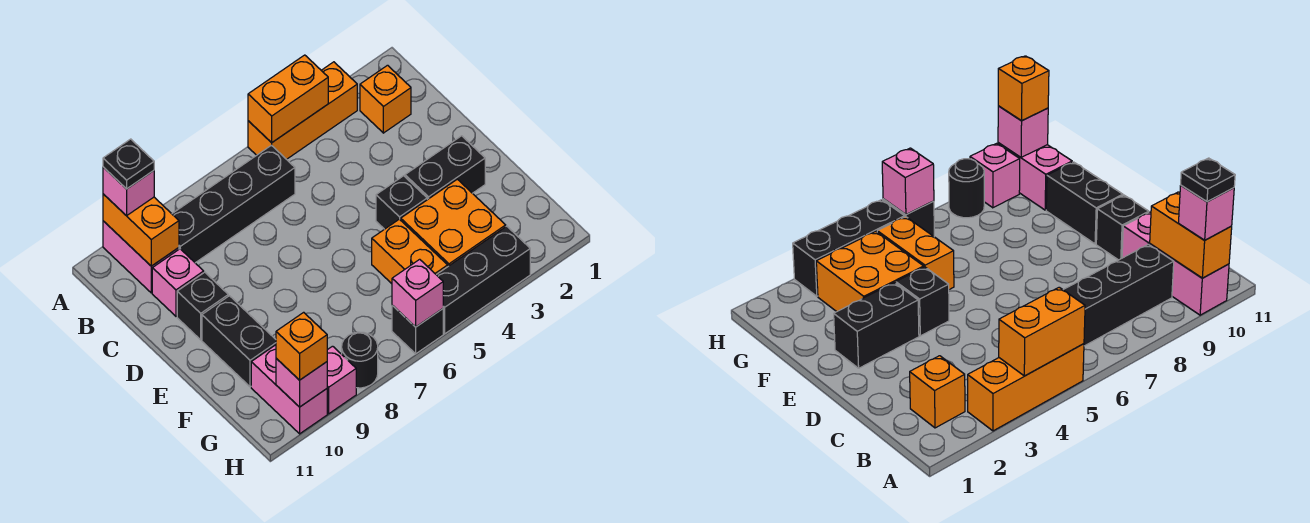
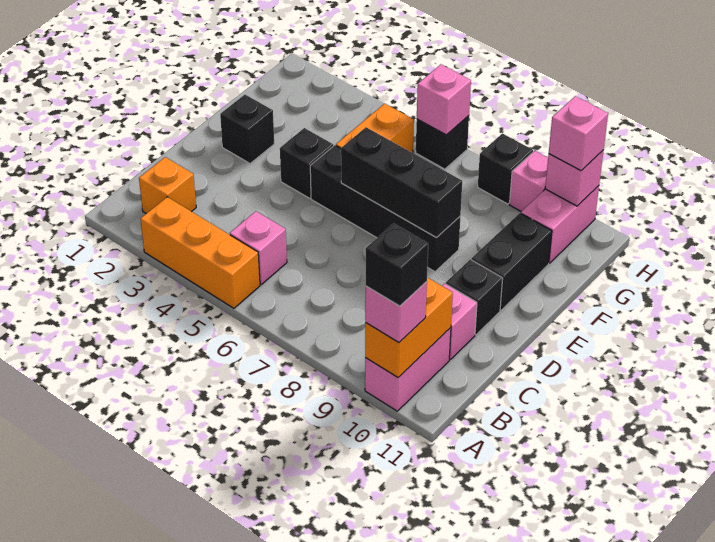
orange 1x2 brick [248,55,328,143] -> none
black 1x1 plate [103,139,154,189] -> black 1x1 brick [366,224,428,306]
none -> pink 1x1 brick [230,211,287,284]
black 1x4 brick [172,145,295,263] -> black 1x4 brick moved to [310,145,461,272]
black 1x2 brick [405,136,485,200] -> black 1x1 brick [220,95,274,164]
orange 2x2 brick [401,179,506,266] -> none
black 1x3 brick [437,226,530,334] -> black 1x3 brick moved to [341,127,462,238]
black 1x1 round brick [342,332,378,388] -> black 1x1 brick [478,134,533,204]
orange 1x1 brick [276,312,327,380] -> pink 1x1 brick [549,96,608,171]

